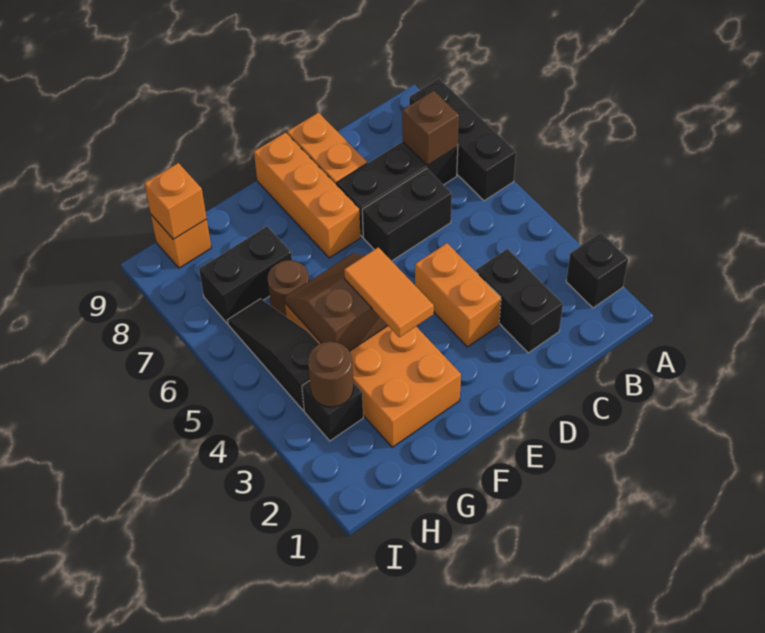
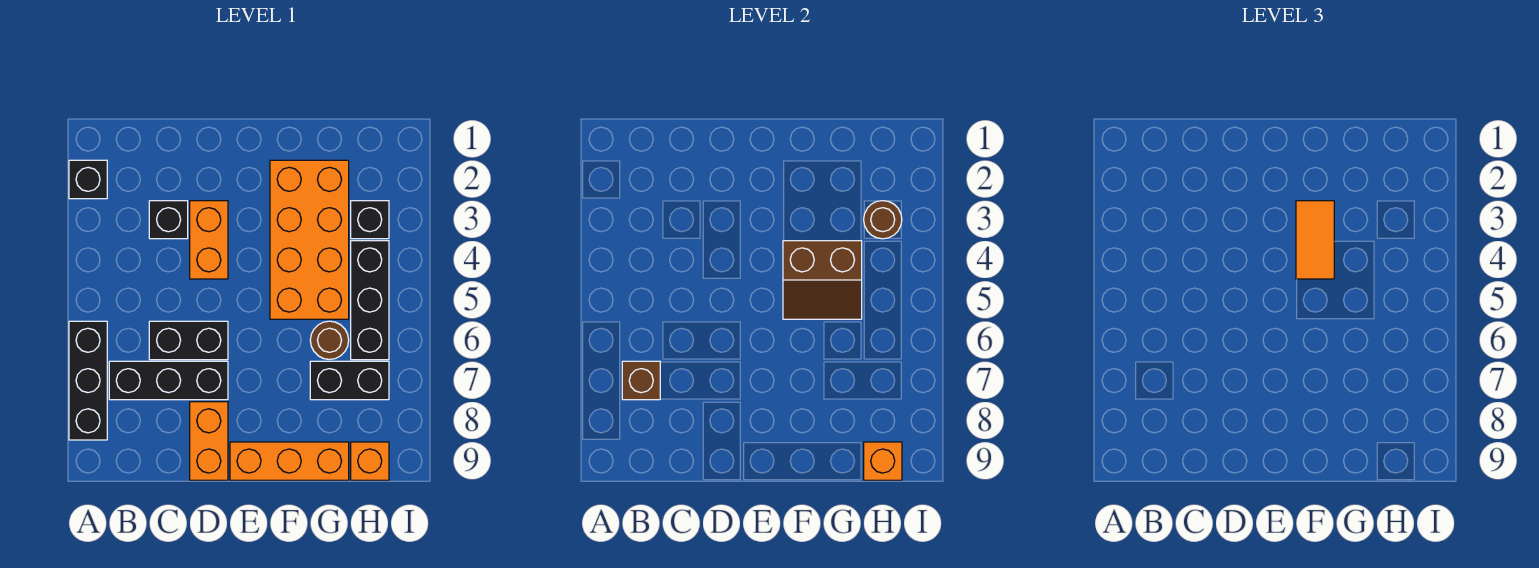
black 1x2 brick [476,249,563,353] -> black 1x1 brick [149,201,188,239]
orange 1x3 brick [254,133,361,258] -> orange 1x3 brick turned to [230,442,349,480]
black 1x3 slope [228,299,319,411] -> black 1x3 brick [351,241,389,360]

